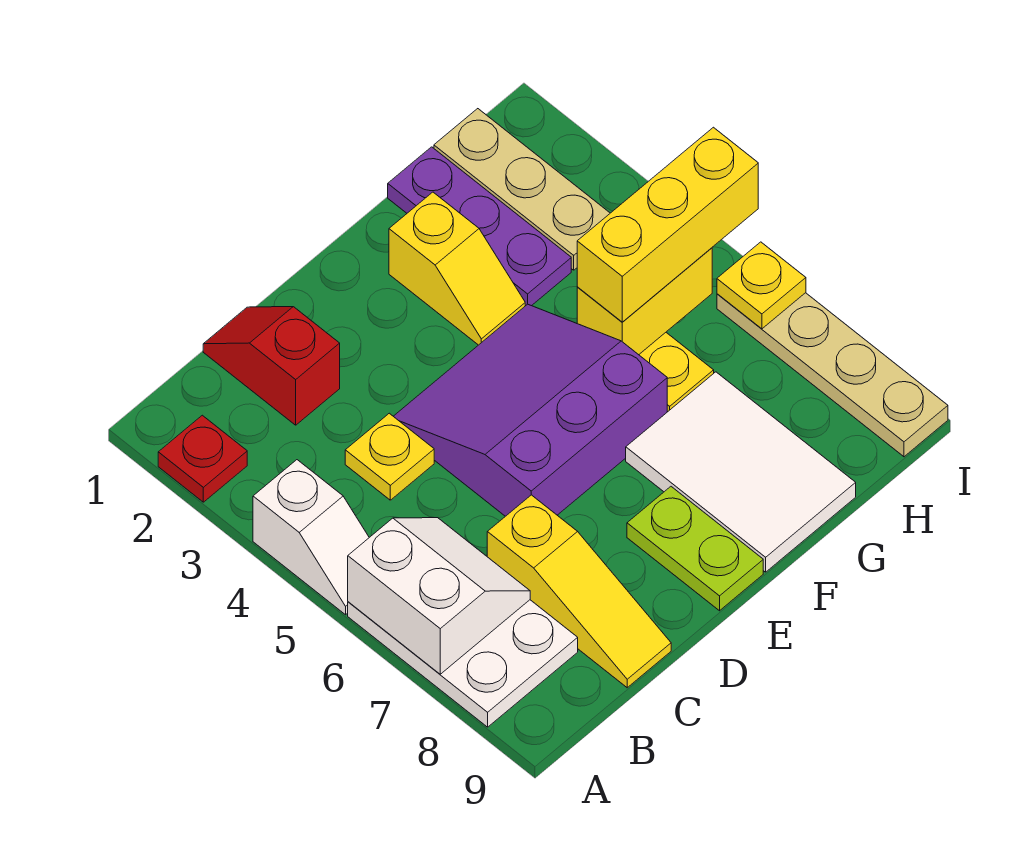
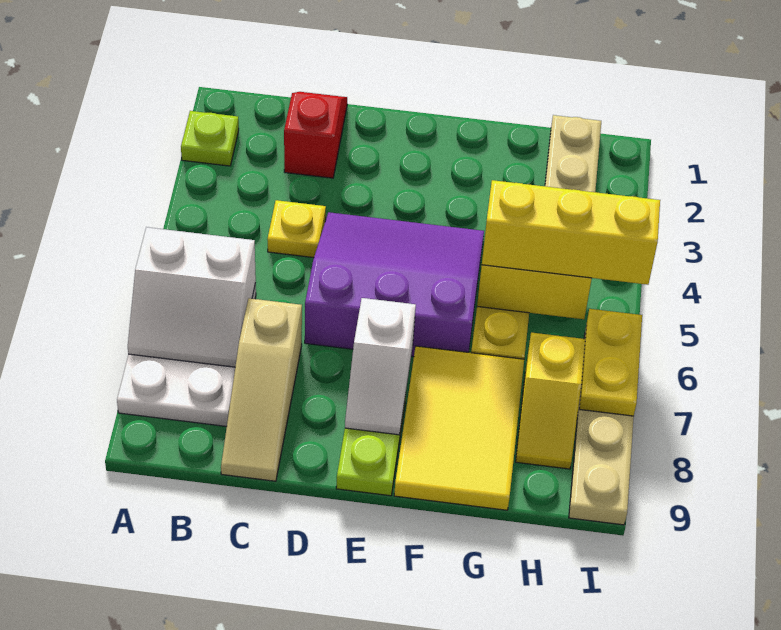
red 1x1 plate [158,415,247,502] -> lime 1x1 plate [181,111,239,166]
white 1x2 slope [253,460,369,615] -> white 1x2 slope moved to [345,298,416,435]
white 2x2 slope [348,518,530,674] -> white 2x2 slope turned to [128,227,256,367]
yellow 1x3 slope [487,495,671,688] -> tan 1x3 slope [221,298,302,481]
yellow 1x2 slope [389,192,525,345] -> yellow 1x2 slope moved to [516,333,585,469]
white 2x3 tile [626,372,856,572] -> yellow 2x3 tile [394,346,524,510]
purple 1x3 plate [388,147,571,306] -> none
yellow 1x1 plate [717,242,806,329] -> yellow 1x2 plate [579,309,642,416]

